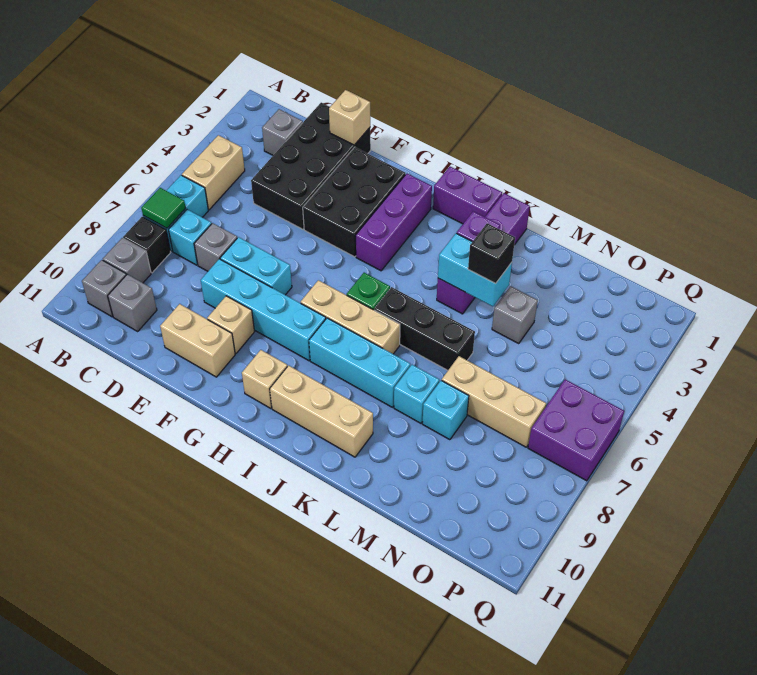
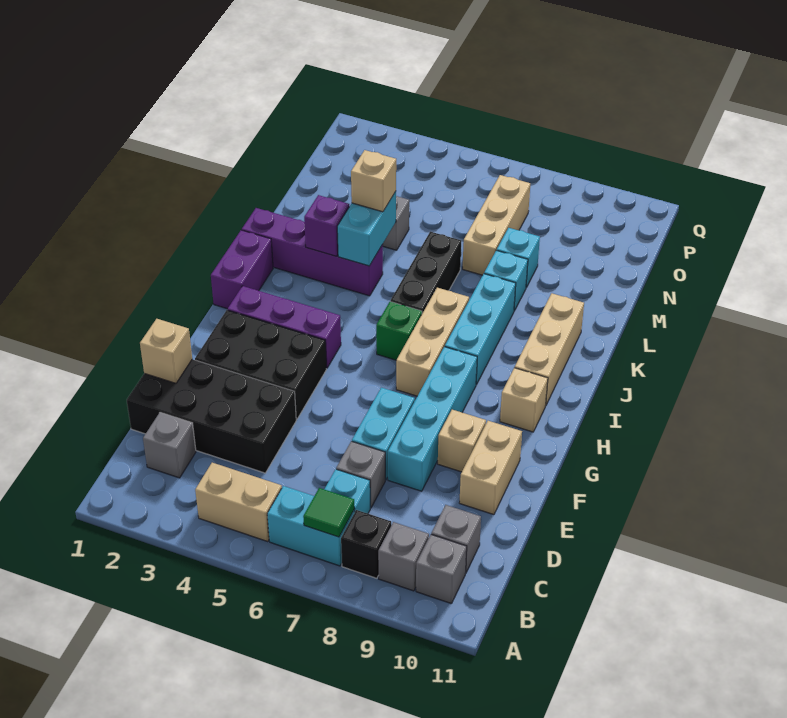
black 1x1 brick [468,223,515,283] -> tan 1x1 brick [351,150,396,212]
purple 2x2 brick [528,379,624,481] -> none

